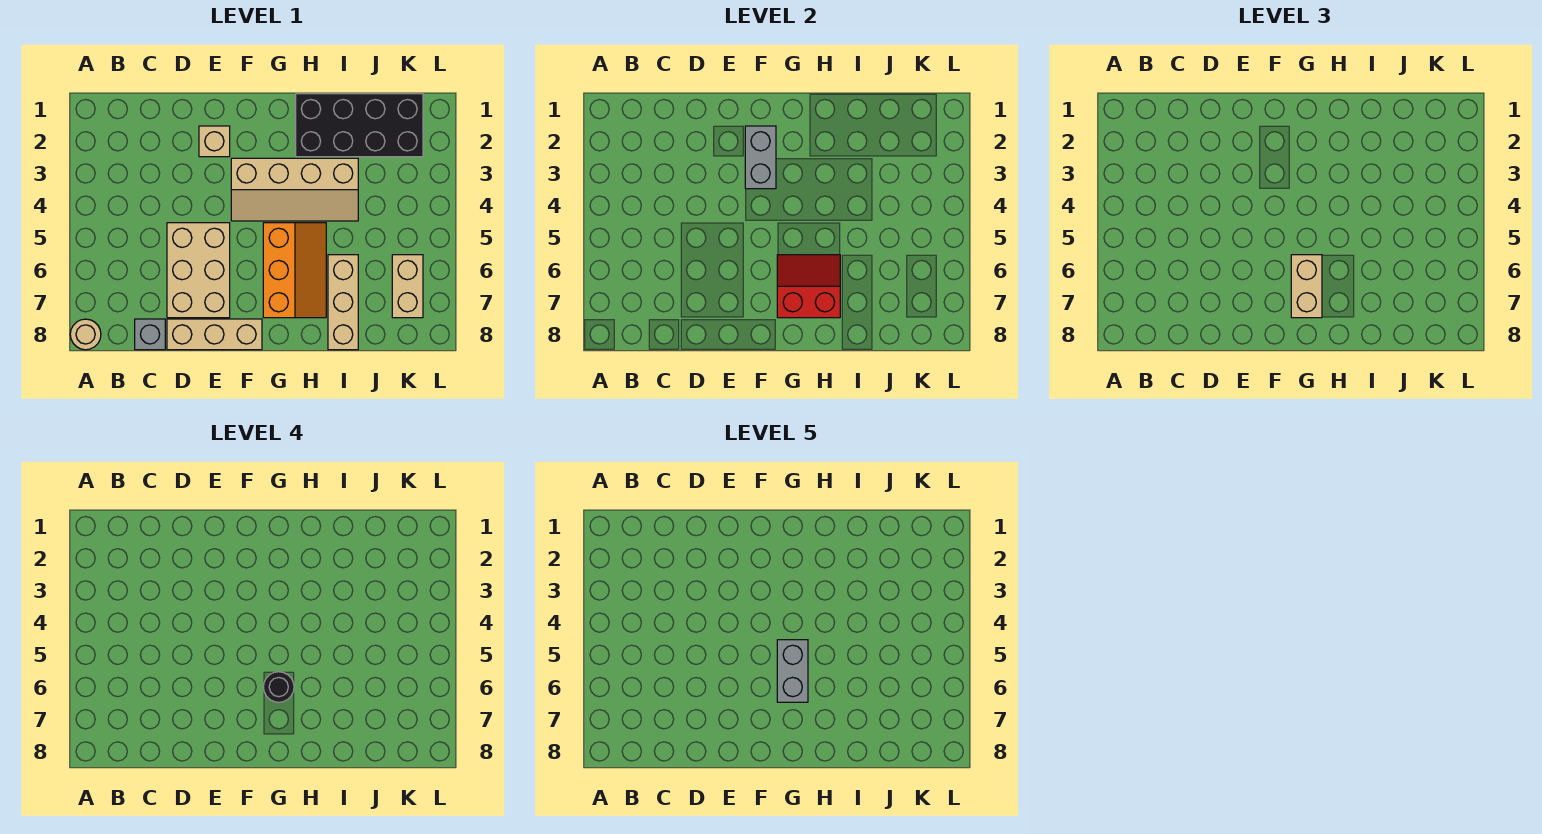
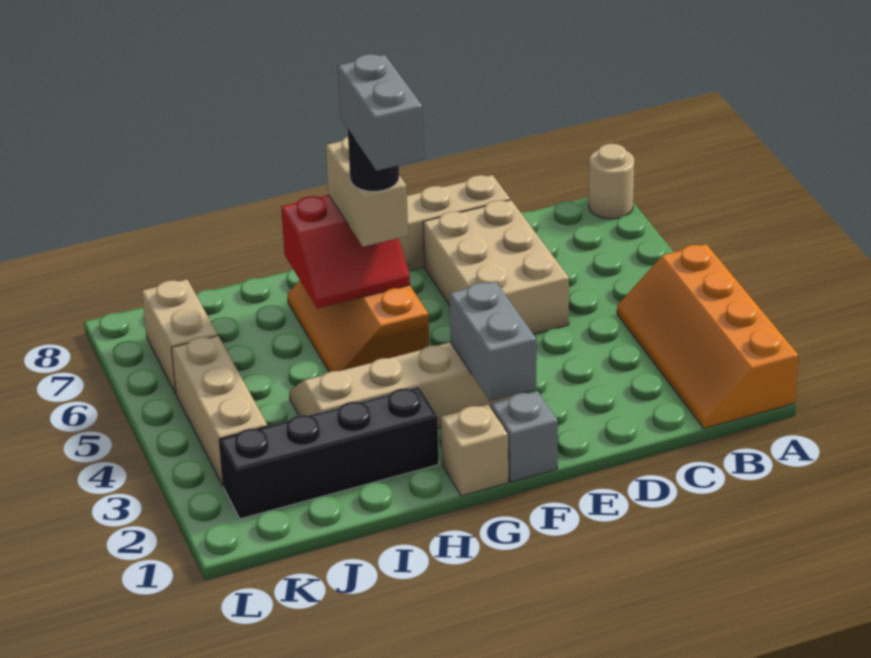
none -> orange 2x4 slope [617,244,799,429]
grey 1x1 brick [135,319,165,350] -> grey 1x1 brick moved to [491,391,558,482]
tan 1x1 brick [199,126,230,157] -> tan 1x1 brick moved to [441,404,508,496]
black 2x4 brick [296,94,423,157] -> black 1x4 brick [219,387,439,519]
tan 1x3 brick [328,255,358,350] -> tan 1x3 brick moved to [171,336,267,485]

